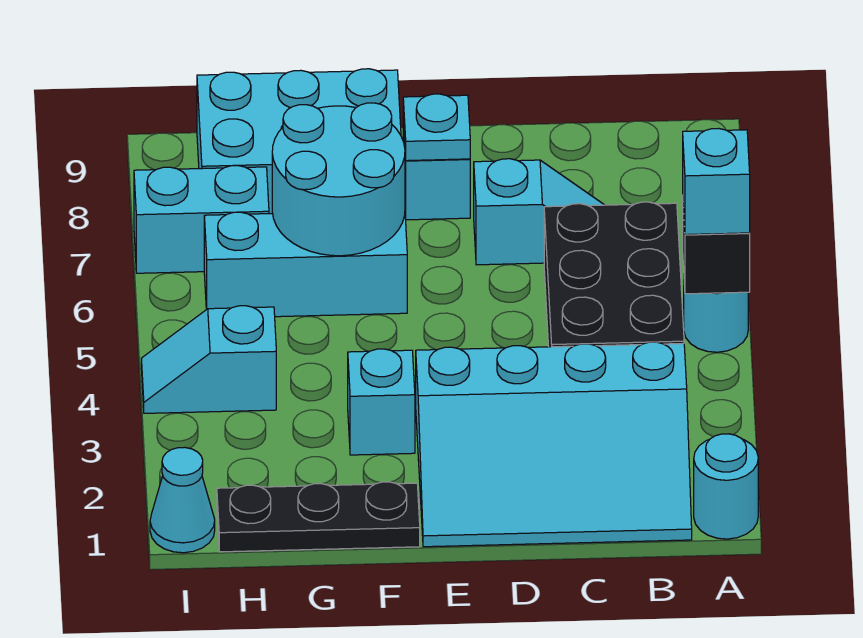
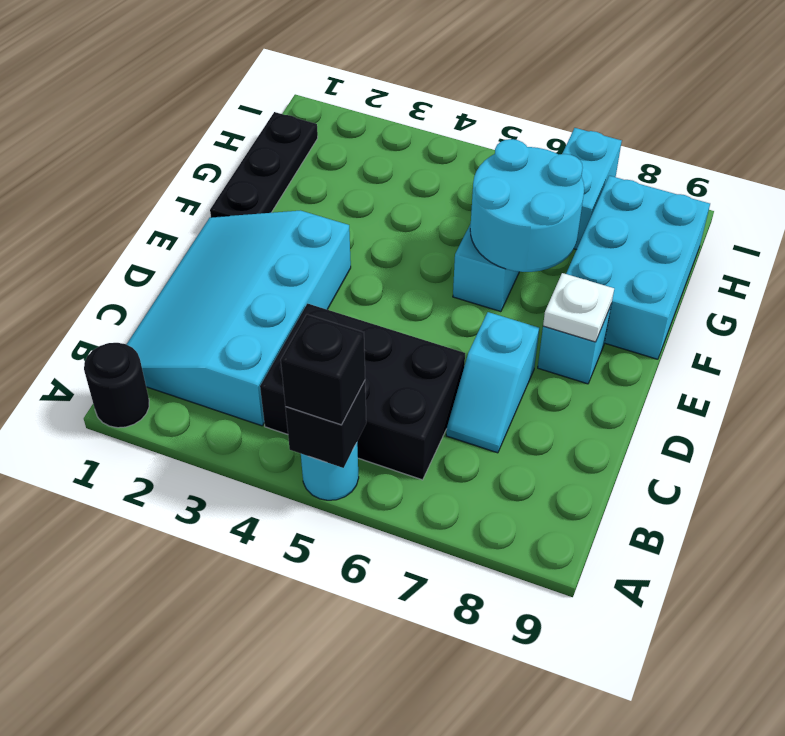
cyan 1x1 round brick [694,434,758,539] -> black 1x1 round brick [84,343,149,428]
cyan 1x1 brick [683,128,750,235] -> black 1x1 brick [281,314,365,425]
cyan 1x1 plate [403,94,470,161] -> white 1x1 plate [543,273,614,342]
cyan 1x1 brick [348,349,415,455] -> none
cyan 1x2 slope [141,306,276,413] -> none
cyan 1x1 cone [150,448,215,553] -> none

